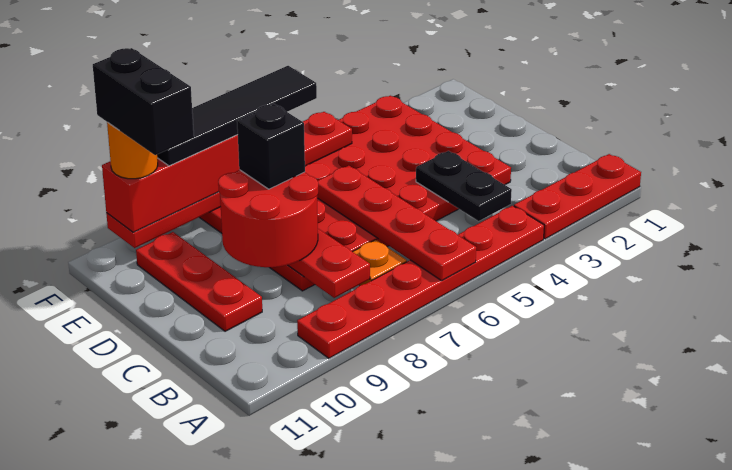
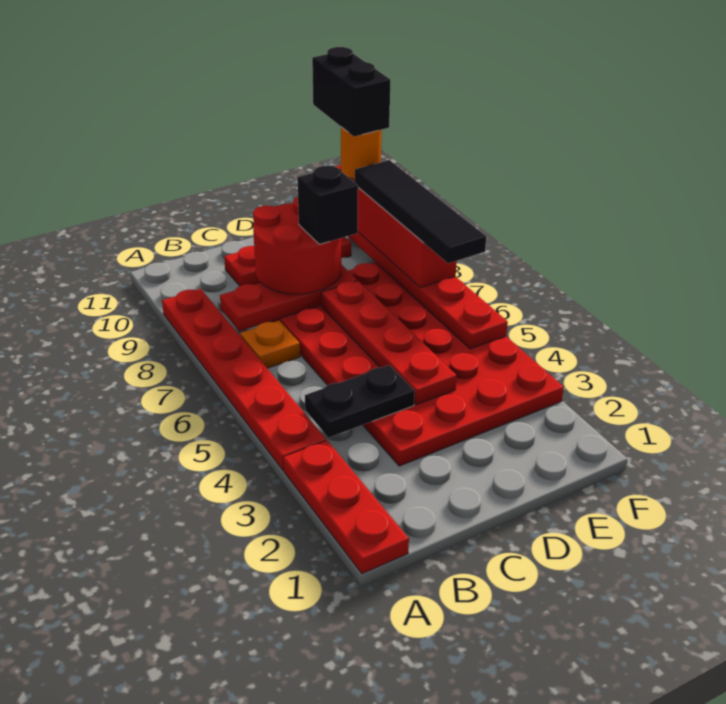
red 1x4 plate [317,166,476,281] -> red 1x4 plate turned to [321,281,457,405]
black 1x2 brick [93,48,194,155] -> black 1x2 brick turned to [312,47,390,136]

